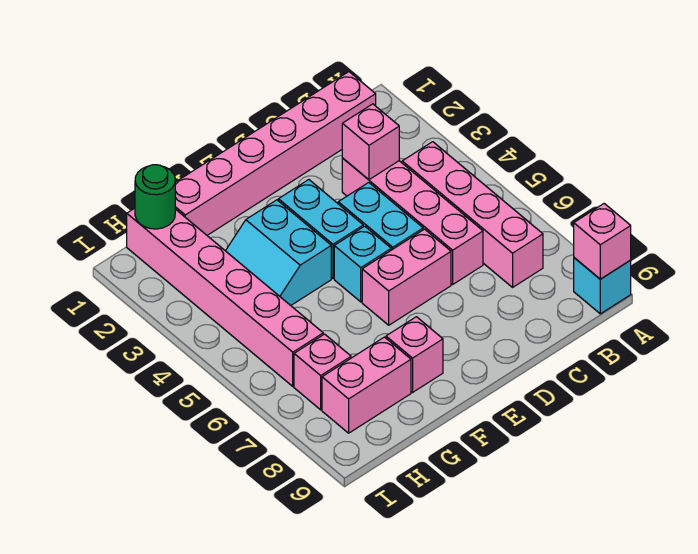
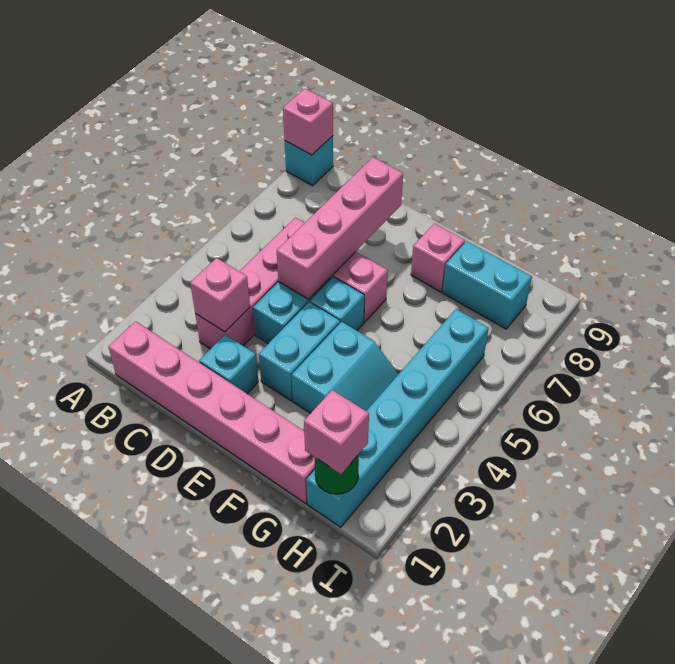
pink 1x4 brick [402,142,543,287] -> pink 1x4 brick moved to [277,157,403,299]
none -> cyan 1x1 brick [199,335,258,394]
pink 1x2 brick [322,337,411,433] -> cyan 1x2 brick [443,241,532,329]
pink 1x6 brick [127,208,323,386] -> cyan 1x6 brick [306,309,489,527]
pink 1x1 brick [294,334,351,410] -> pink 1x1 brick moved to [304,390,369,474]

